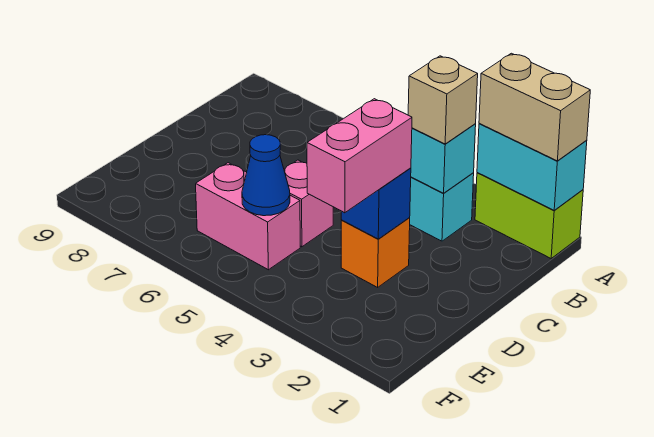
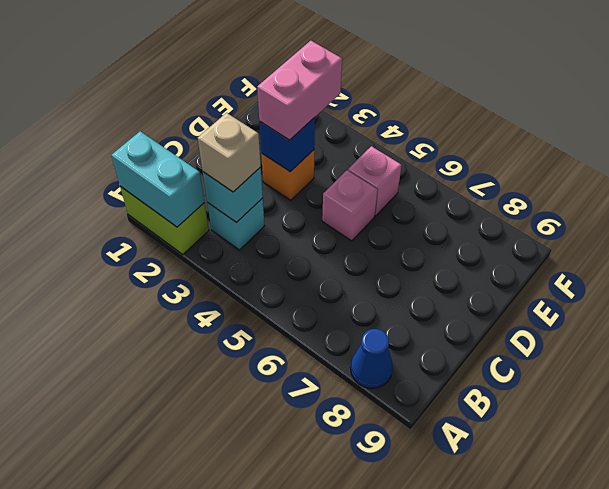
tan 1x2 brick [479,53,590,161] -> none
pink 1x2 brick [196,163,300,270] -> pink 1x1 brick [348,146,402,216]
blue 1x1 cone [242,135,290,216] -> blue 1x1 cone moved to [351,329,393,388]

